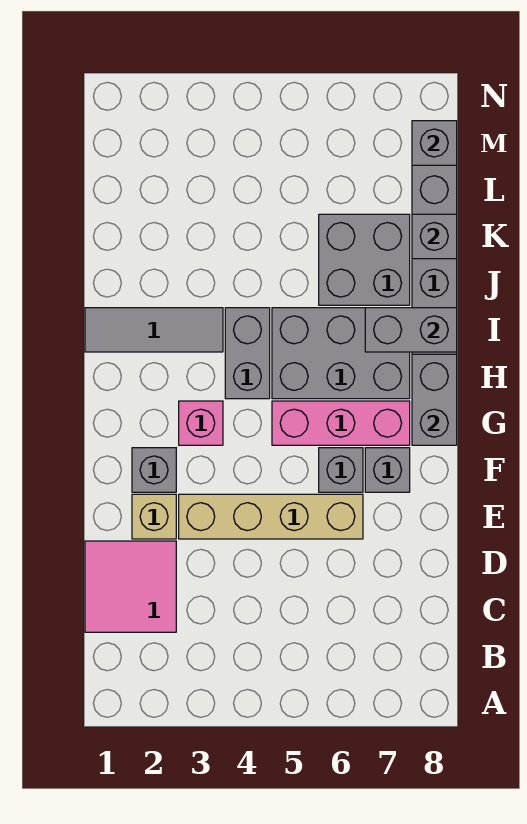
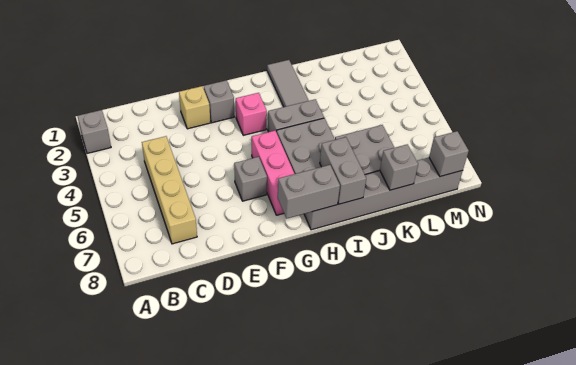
pink 2x2 tile [85,541,176,632] -> none
tan 1x4 brick [179,494,363,539] -> tan 1x4 brick moved to [142,136,197,244]
grey 1x1 brick [365,448,410,492] -> grey 1x1 brick moved to [78,110,111,153]

